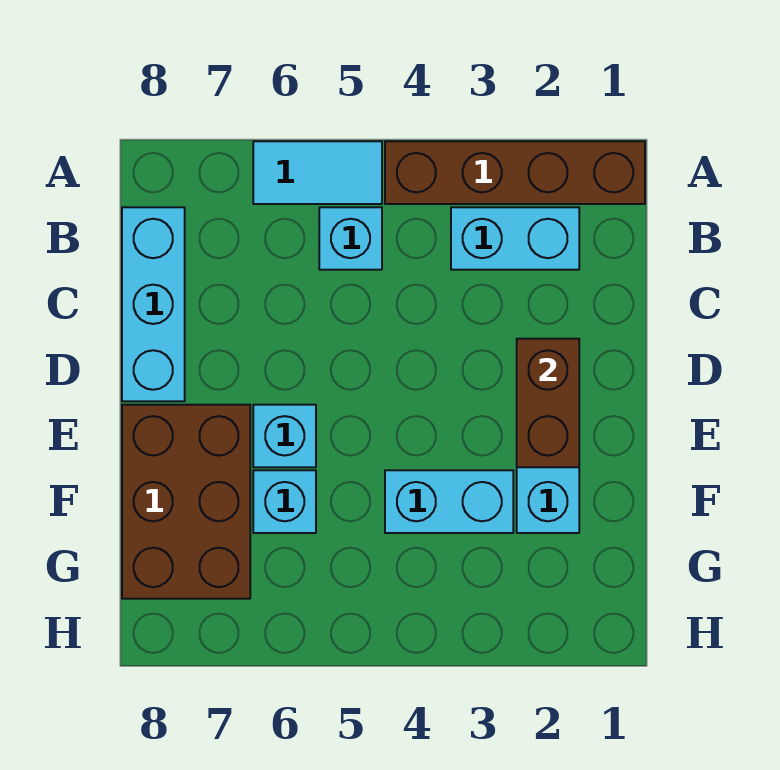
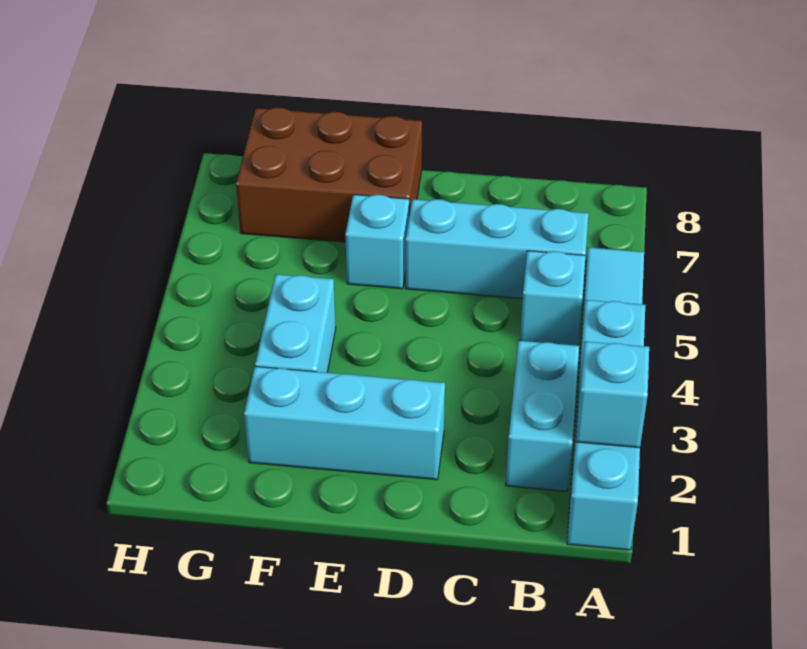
brown 1x4 brick [385,141,645,204] -> cyan 1x4 brick [567,300,645,550]
cyan 1x3 brick [122,207,185,401] -> cyan 1x3 brick moved to [406,199,588,299]
brown 1x2 brick [517,339,579,467] -> none
cyan 1x1 brick [253,470,316,533] -> cyan 1x1 brick moved to [576,341,649,448]

